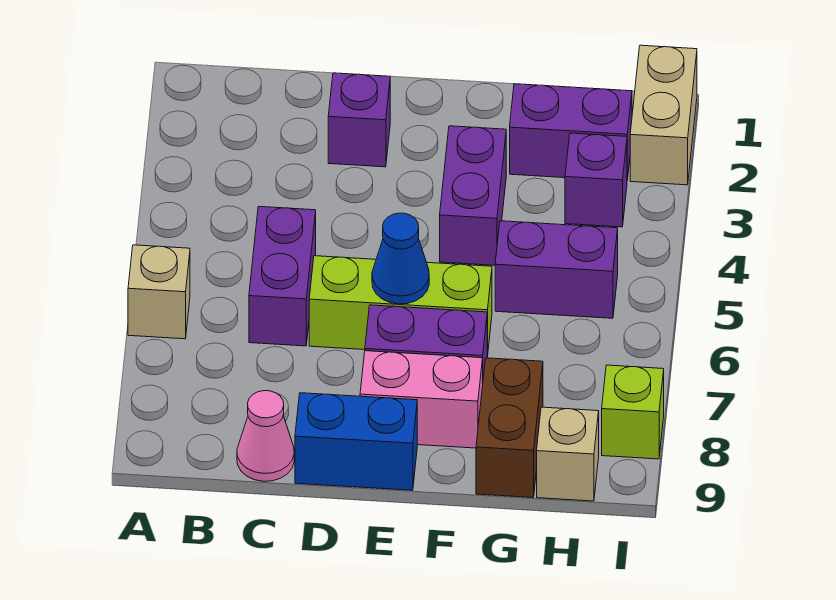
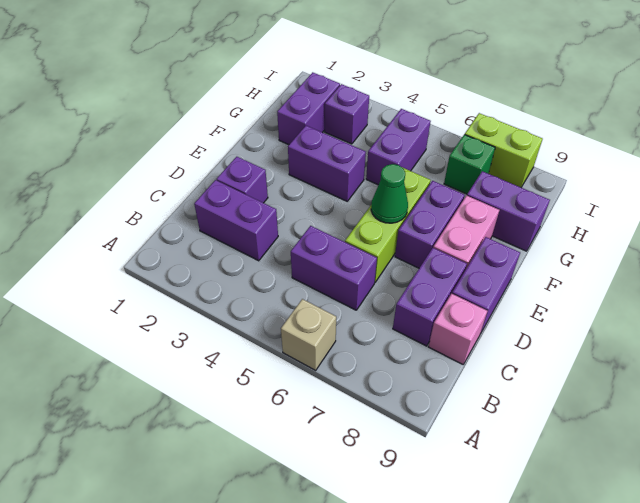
none -> purple 1x2 brick [194,180,278,261]
none -> purple 1x2 brick [393,248,467,346]
pink 1x1 cone [237,391,294,481] -> pink 1x1 brick [428,294,488,364]
blue 1x2 brick [295,393,417,490] -> purple 1x2 brick [452,237,520,332]
blue 1x1 cone [372,213,429,304] -> green 1x1 cone [371,164,408,223]
brown 1x2 brick [476,358,543,498] -> purple 1x2 brick [467,171,550,251]
none -> green 1x1 brick [444,135,495,194]
tan 1x1 brick [537,407,599,501] -> none
tan 1x2 brick [630,45,697,185] -> none
lime 1x1 brick [602,365,664,459] -> lime 1x2 brick [465,113,542,187]

